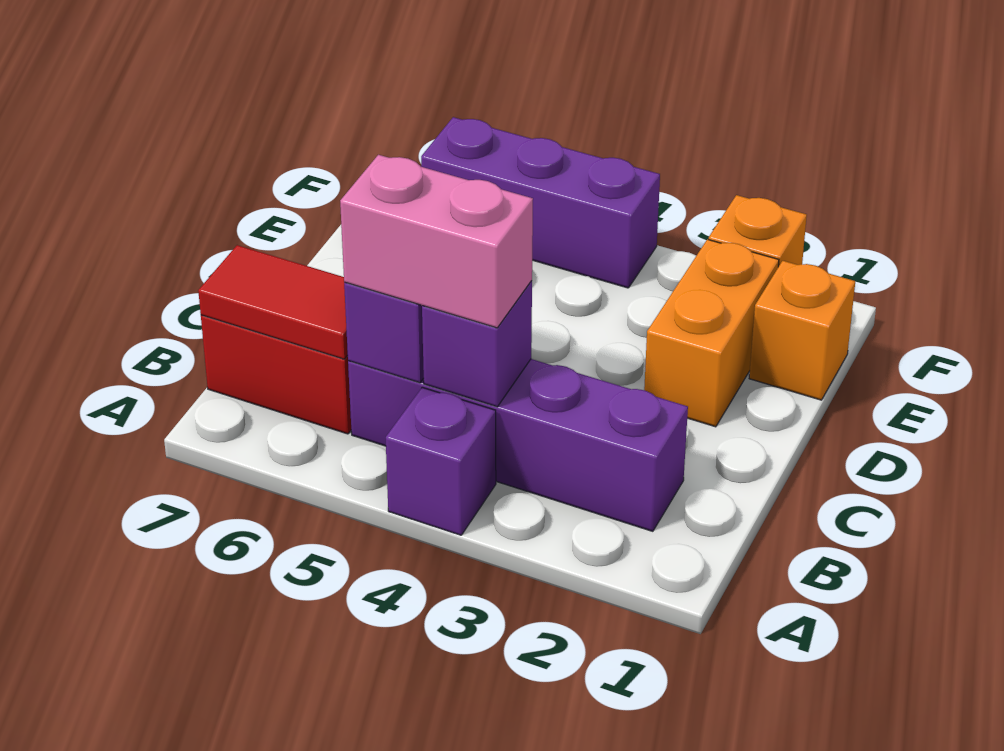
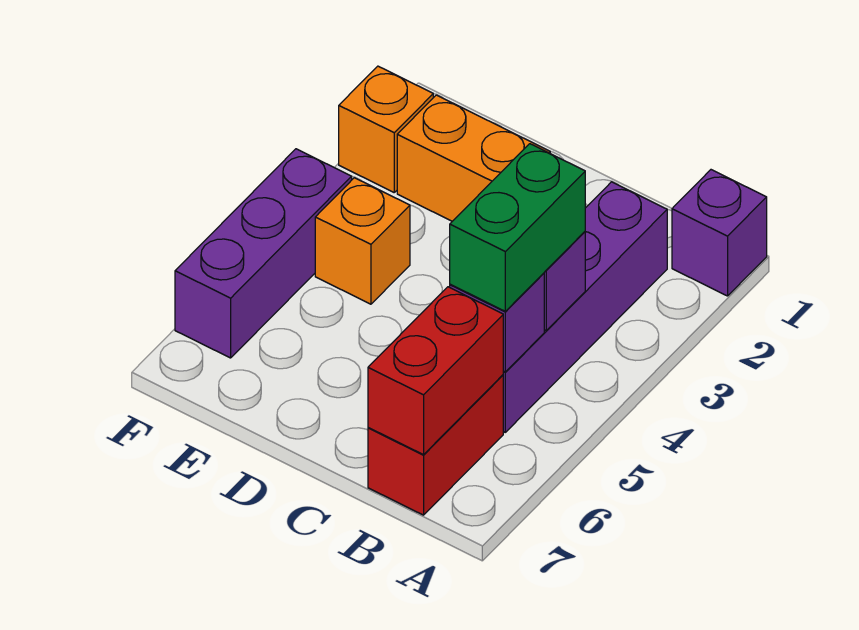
purple 1x1 brick [386,387,496,535] -> purple 1x1 brick moved to [672,170,767,296]
pink 1x2 brick [340,155,533,328] -> green 1x2 brick [450,144,585,311]
red 1x2 tile [198,245,348,359] -> red 1x2 brick [368,287,503,455]
orange 1x1 brick [749,261,855,400] -> orange 1x1 brick moved to [315,178,410,304]

